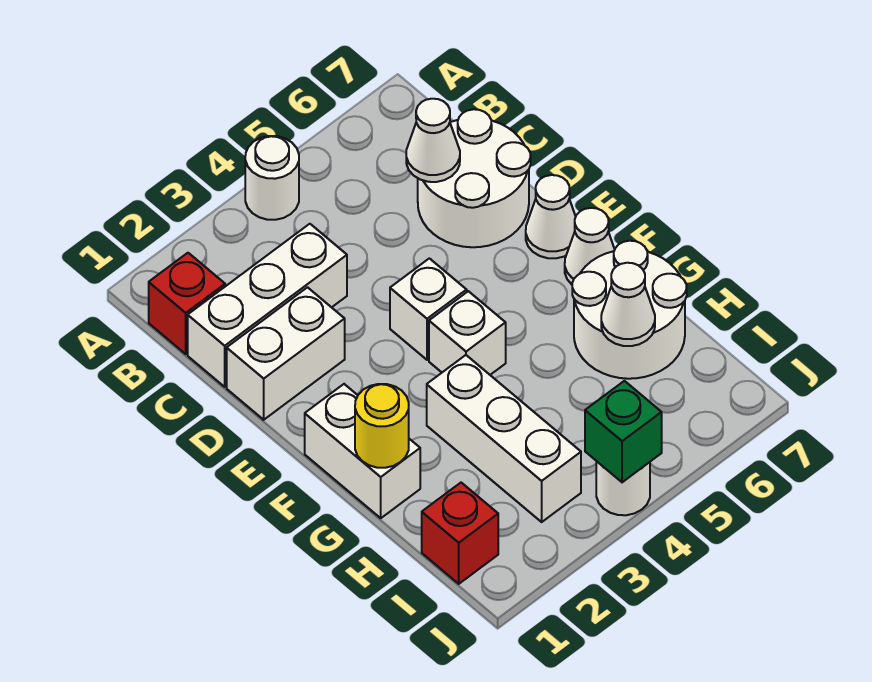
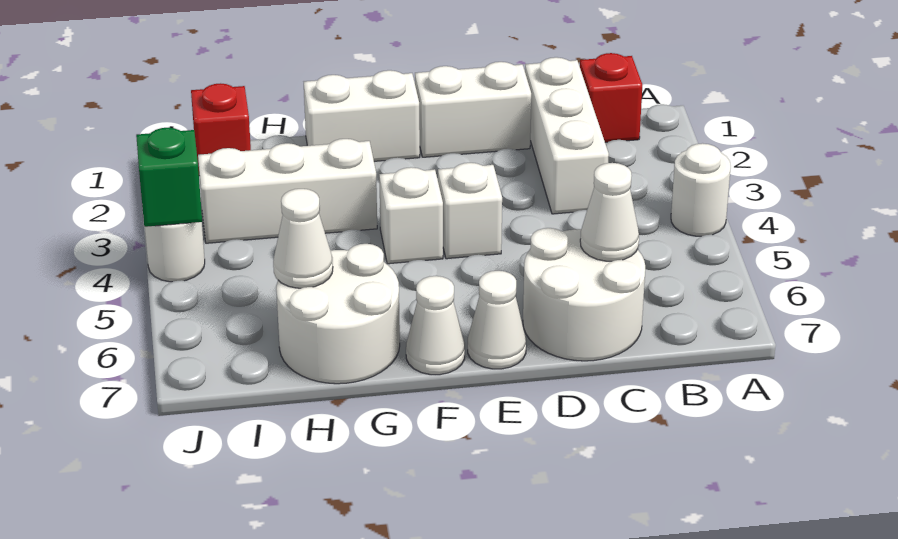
white 1x2 brick [227,287,345,420] -> white 1x2 brick turned to [415,62,531,157]
yellow 1x1 round brick [355,384,409,468] -> none

